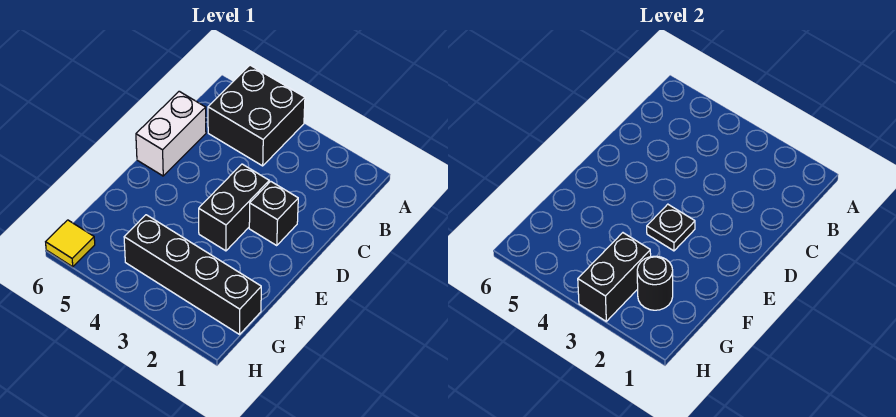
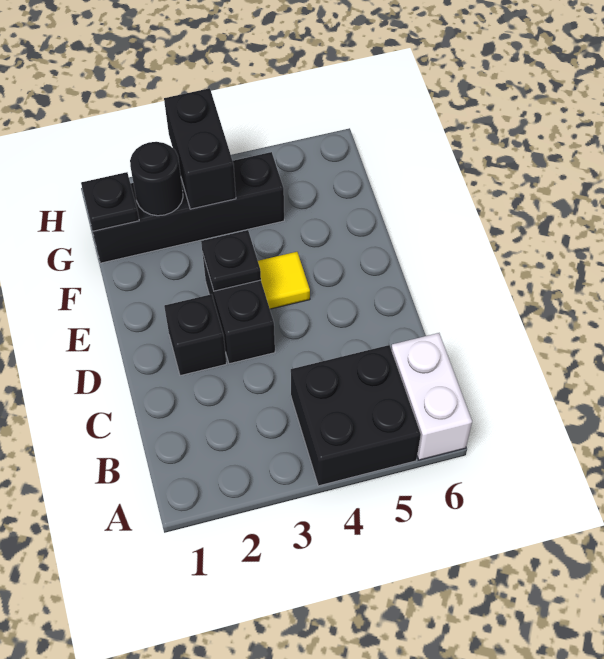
white 1x2 brick [136,91,206,176] -> white 1x2 brick moved to [391,333,472,460]
none -> black 1x1 plate [81,172,139,231]
yellow 1x1 tile [46,220,95,267] -> yellow 1x1 tile moved to [258,252,310,309]

